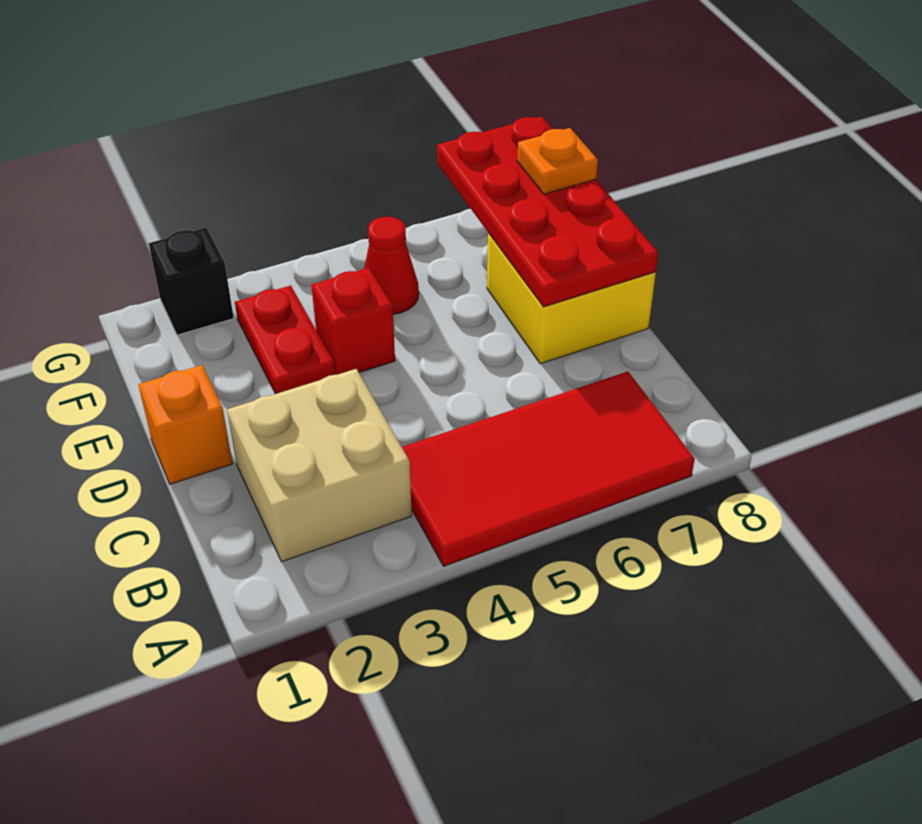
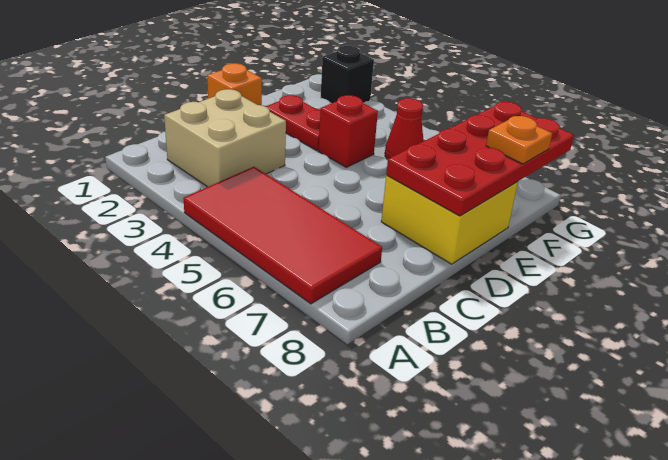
red 1x2 plate [235,285,335,394] -> red 1x2 plate turned to [266,95,321,151]

